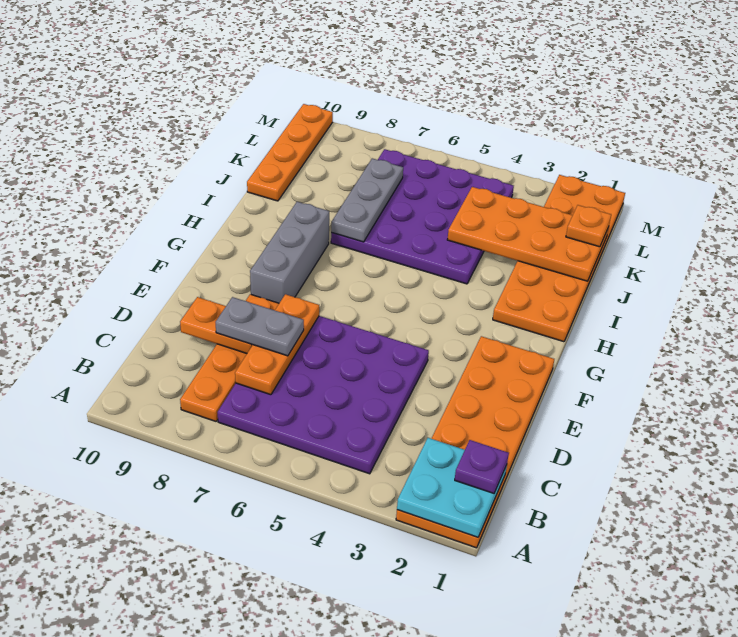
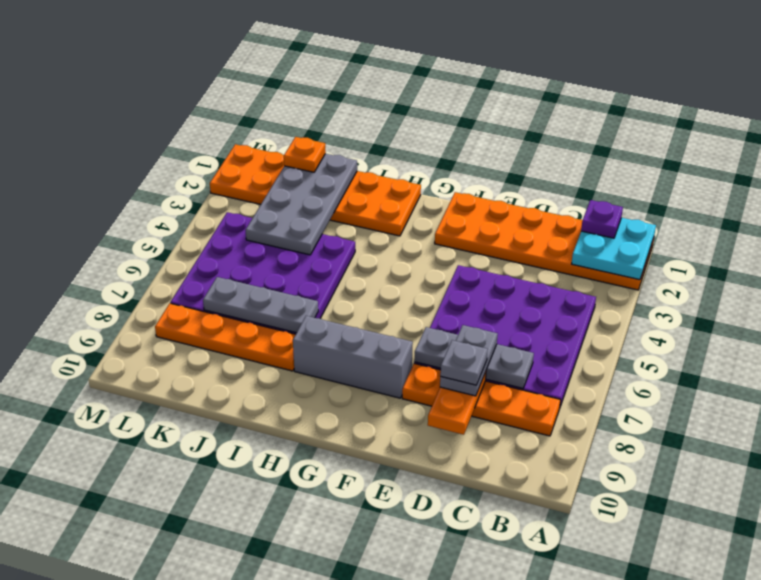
orange 1x3 plate [235,294,319,395] -> grey 1x3 plate [414,327,534,388]
none -> grey 1x1 plate [440,340,488,385]
orange 2x4 plate [447,187,609,281] -> grey 2x4 plate [246,154,357,255]
orange 1x4 plate [247,104,333,201] -> orange 1x4 plate moved to [155,303,296,371]

